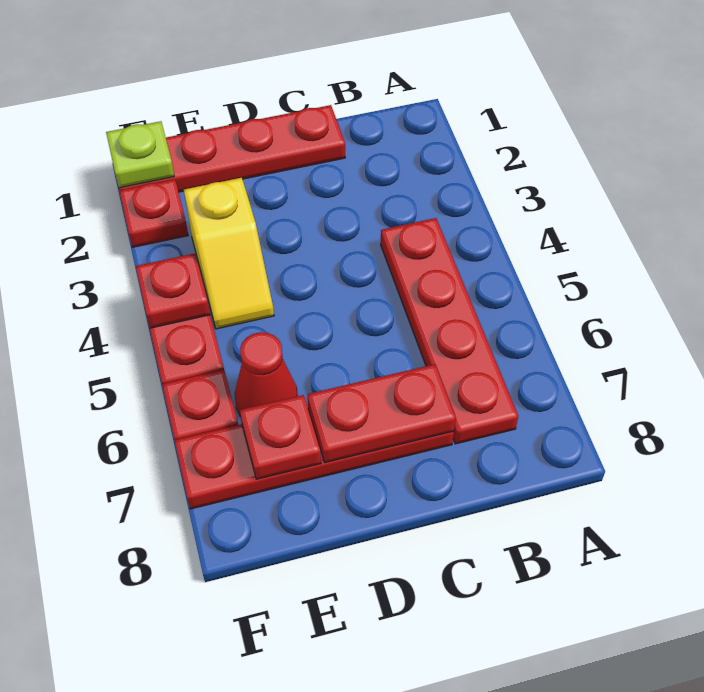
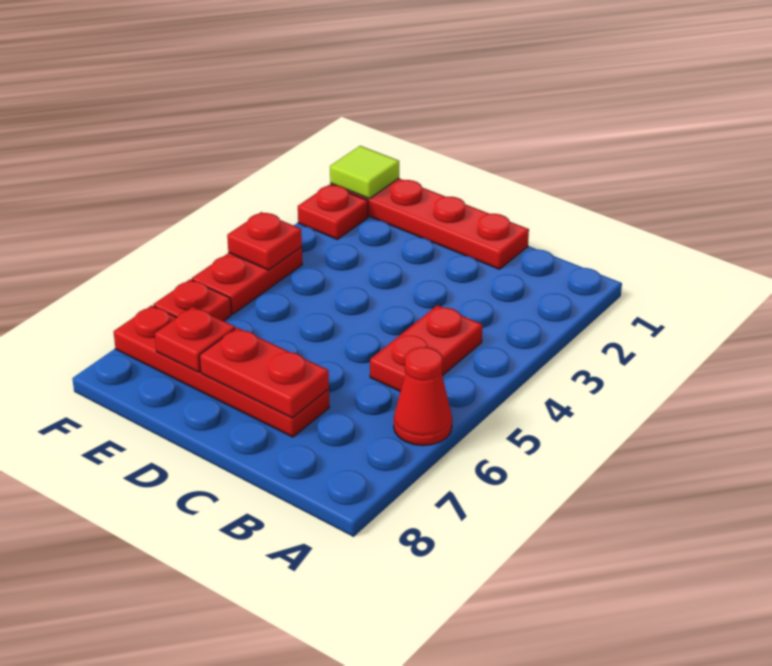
red 1x4 plate [381,218,518,444] -> red 1x2 plate [370,305,482,391]
yellow 1x2 slope [184,178,274,329] -> none
red 1x1 cone [235,332,298,417] -> red 1x1 cone moved to [394,347,452,446]
lime 1x1 plate [106,121,174,188] -> lime 1x1 tile [330,146,399,199]

